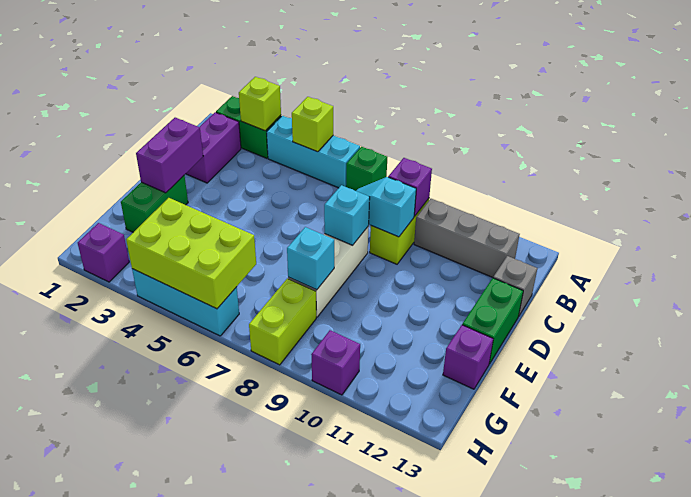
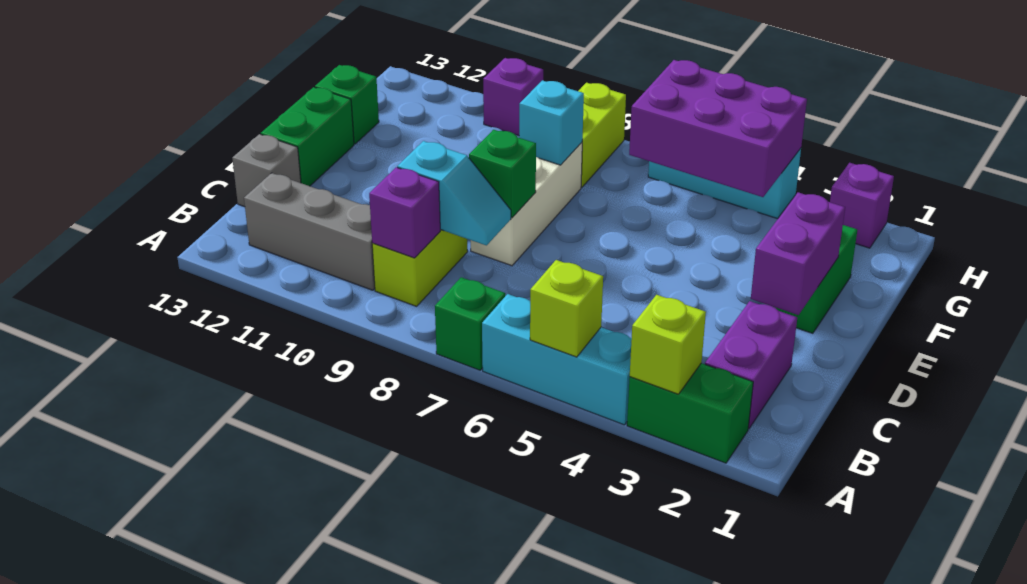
cyan 1x1 brick [324,185,370,246] -> green 1x1 brick [469,130,536,218]
purple 1x1 brick [443,325,493,389] -> green 1x1 brick [315,65,379,144]
lime 2x3 brick [126,198,256,309] -> purple 2x3 brick [629,60,807,197]

